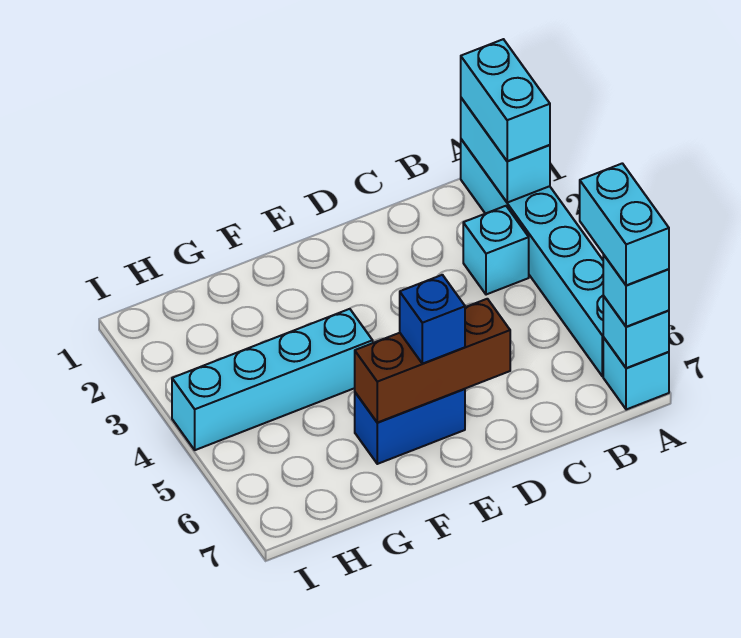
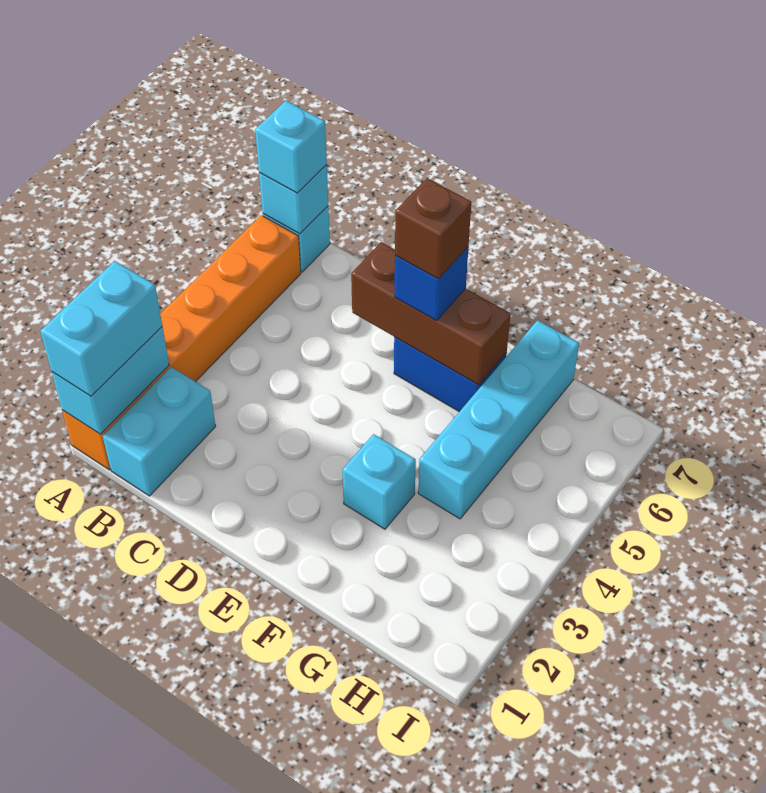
cyan 1x6 brick [461,139,604,376] -> orange 1x6 brick [62,215,301,470]
cyan 1x2 brick [580,163,669,285] -> cyan 1x2 brick moved to [103,367,216,496]
cyan 1x1 brick [463,206,529,295] -> cyan 1x1 brick moved to [342,434,416,529]
none -> brown 1x1 brick [395,178,471,279]
cyan 1x4 brick [172,309,373,450] -> cyan 1x4 brick turned to [418,320,579,519]

